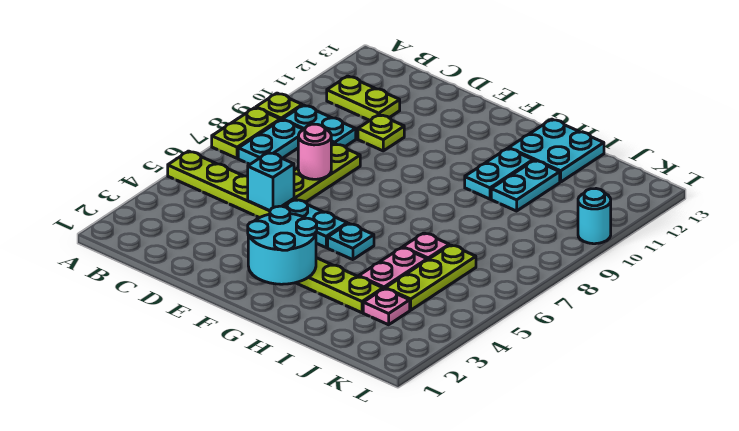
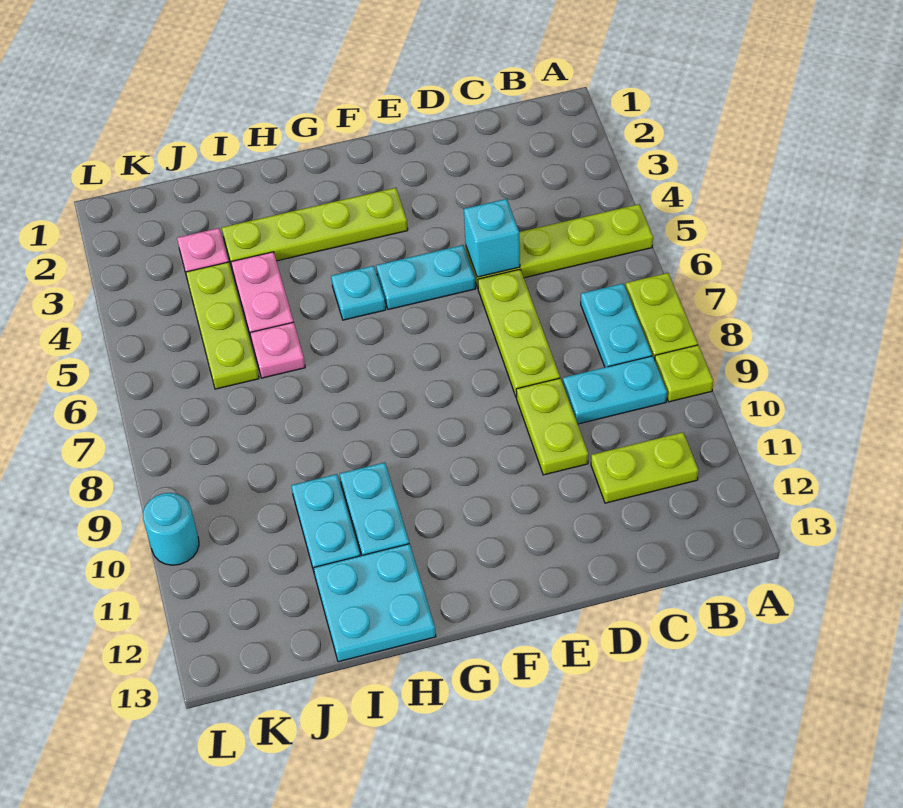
pink 1x1 round brick [298,124,331,179] -> none
lime 1x1 plate [358,115,404,151] -> lime 1x2 plate [516,378,588,475]
cyan 2x2 round brick [248,206,317,284] -> none

